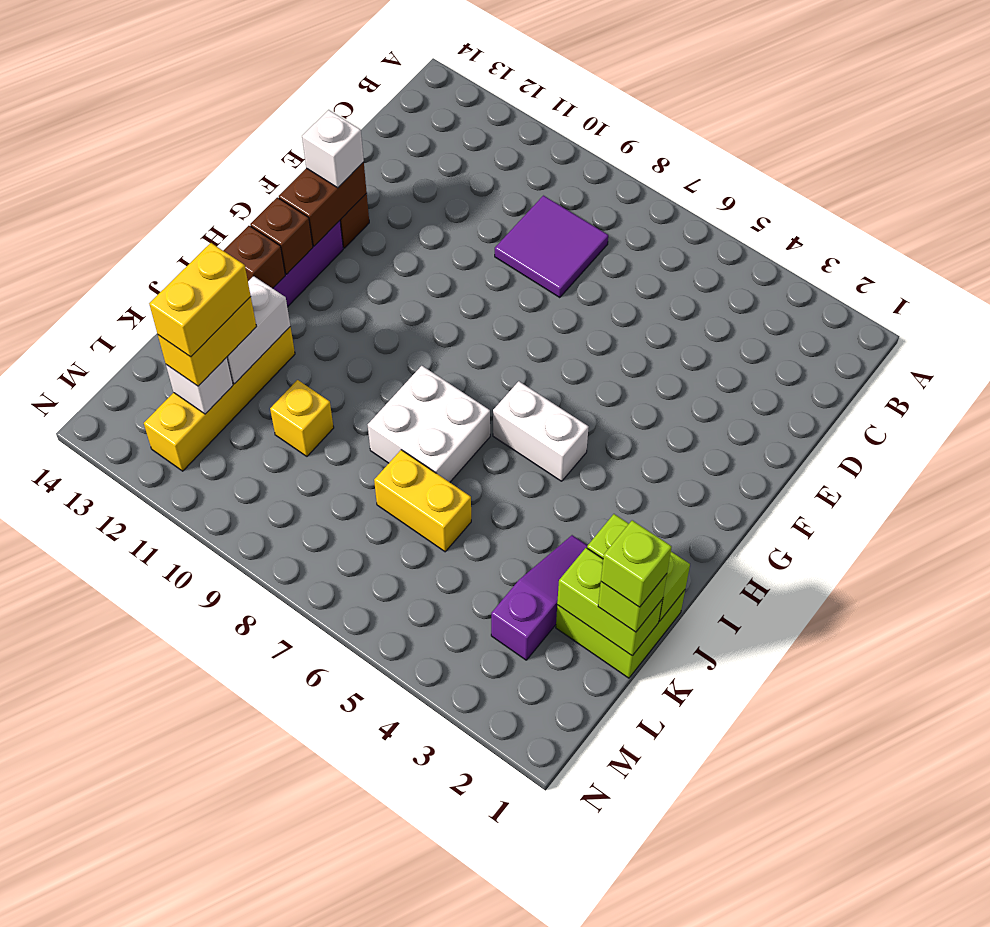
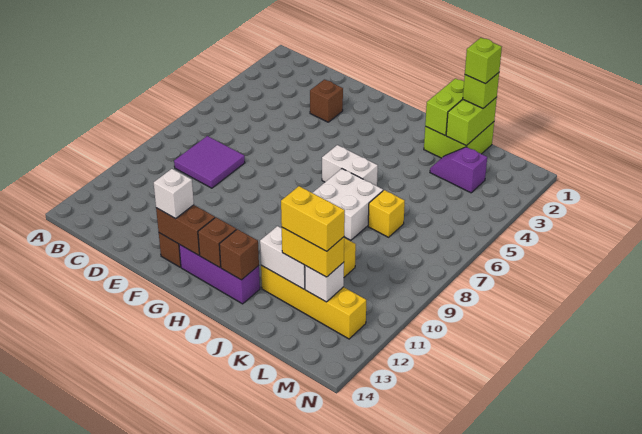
none -> brown 1x1 brick [310,79,343,122]
white 1x2 brick [493,381,589,481] -> white 1x2 brick turned to [322,145,378,186]
purple 1x3 slope [491,535,588,660] -> purple 1x2 slope [430,147,487,193]
yellow 1x2 brick [374,450,471,552] -> yellow 1x1 brick [368,190,405,237]

